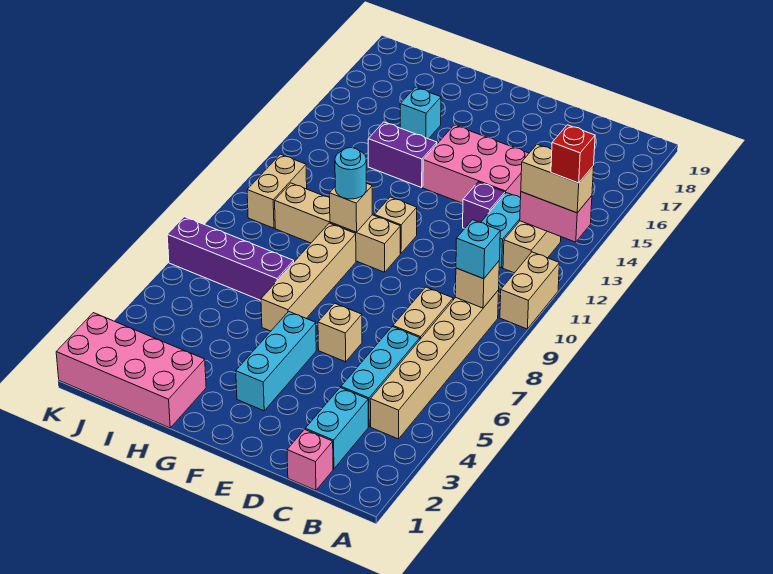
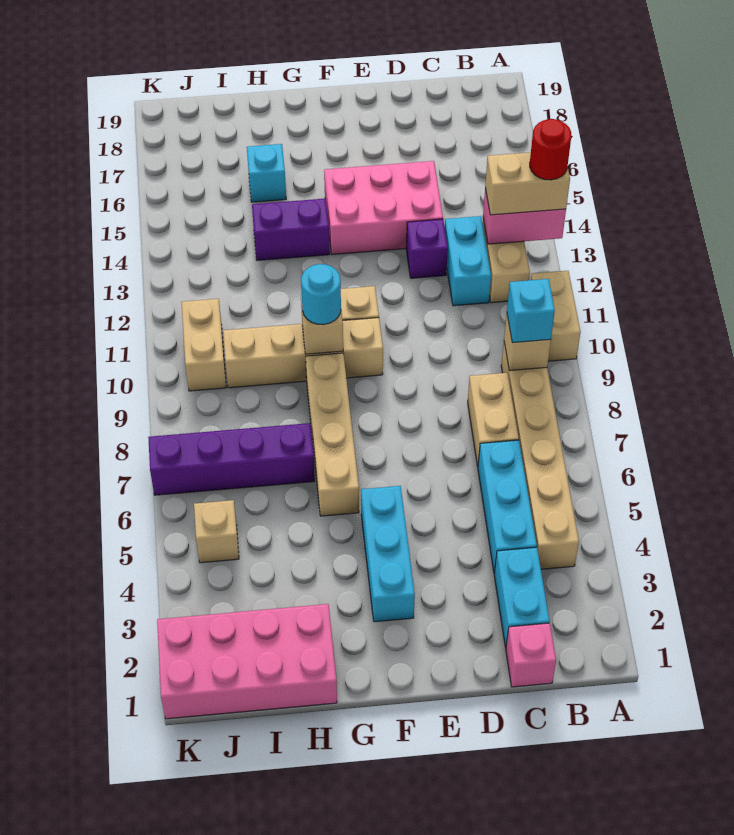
red 1x1 brick [551,125,595,183] -> red 1x1 round brick [530,119,571,180]
tan 1x1 brick [318,303,362,362] -> tan 1x1 brick moved to [194,500,239,563]

